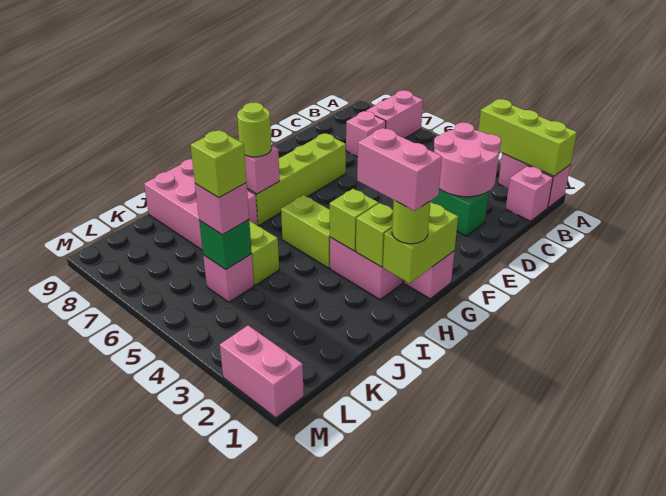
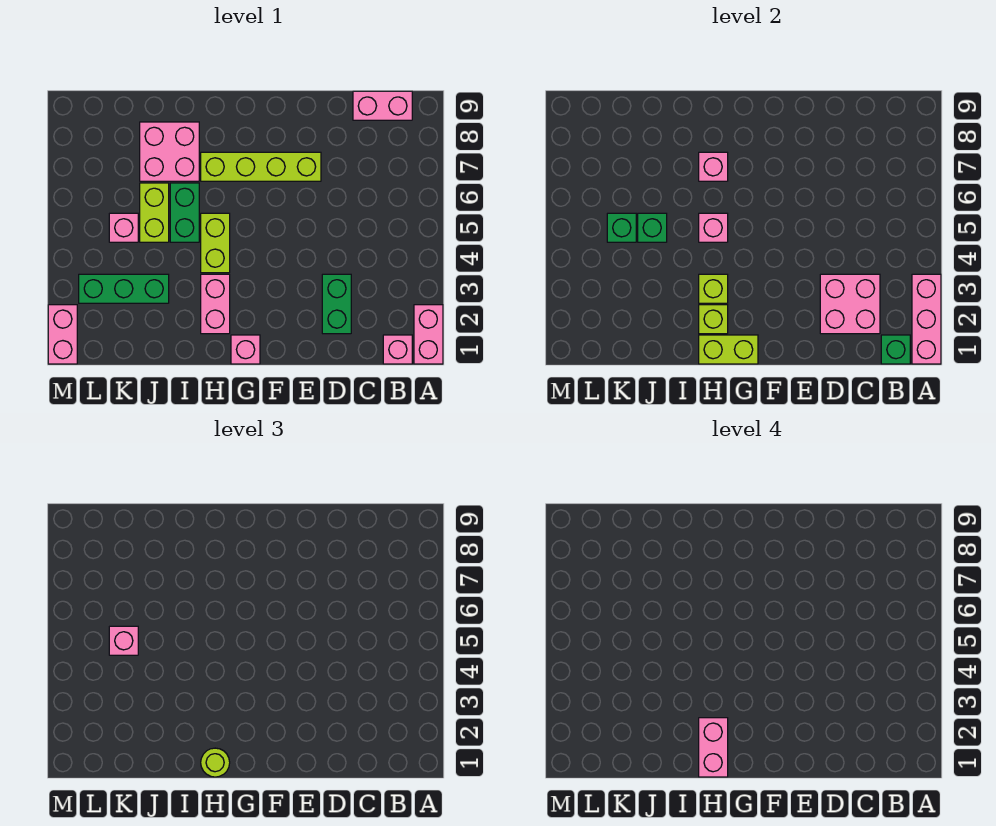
lime 1x3 brick [478,99,577,176] -> pink 1x3 brick [912,274,941,364]
pink 1x2 brick [366,90,423,138] -> pink 1x2 brick moved to [353,91,412,120]
none -> green 1x1 brick [881,335,910,364]
pink 2x2 round brick [434,123,501,197] -> pink 2x2 brick [820,274,880,334]
pink 1x1 brick [346,111,386,157] -> pink 1x1 brick moved to [699,213,728,242]
lime 1x1 round brick [237,102,271,157] -> none
none -> green 1x2 brick [170,183,199,242]
pink 2x3 brick [144,159,258,250] -> pink 2x2 brick [140,122,199,181]
none -> green 1x3 brick [79,274,169,303]
none -> green 1x1 brick [638,213,667,242]
lime 1x1 brick [191,131,247,198] -> none

